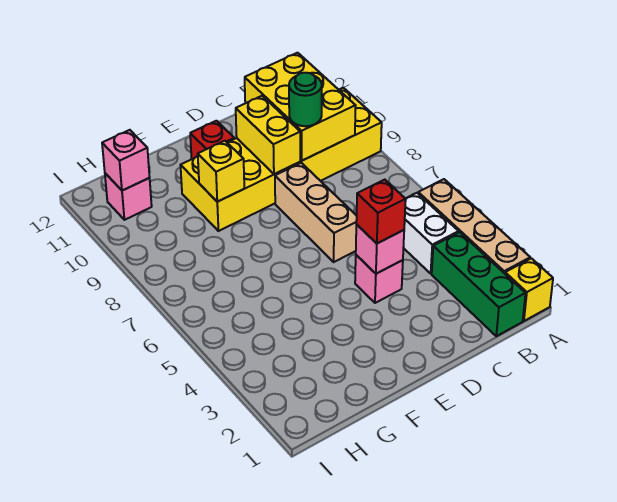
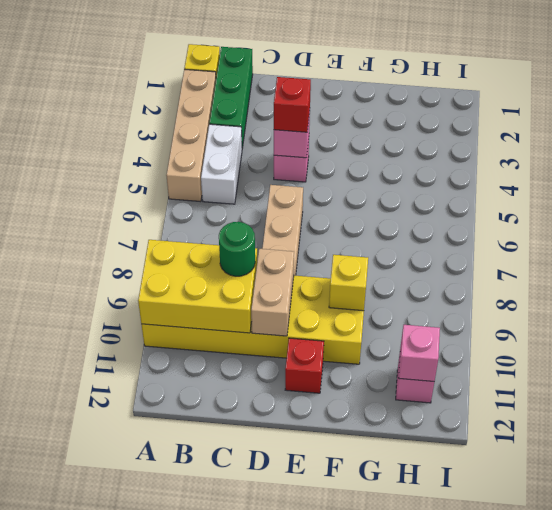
yellow 2x3 brick [245,53,356,161] -> yellow 2x3 brick turned to [138,240,257,333]
yellow 1x2 brick [236,96,300,174] -> tan 1x2 brick [251,249,294,336]

